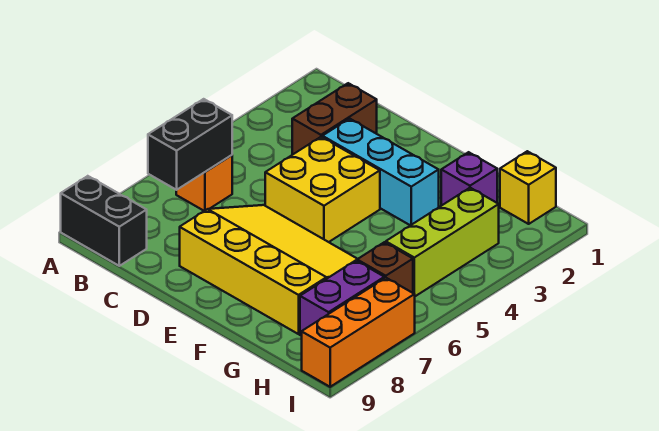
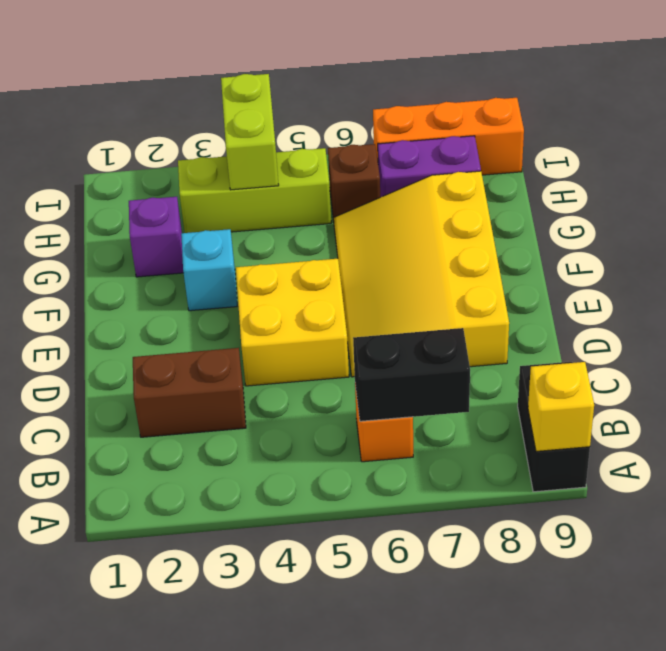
cyan 1x3 brick [322,119,439,225] -> cyan 1x1 brick [181,229,237,311]
yellow 1x1 brick [500,151,556,224] -> yellow 1x1 brick moved to [528,362,594,451]
none -> lime 1x2 brick [221,74,279,190]

